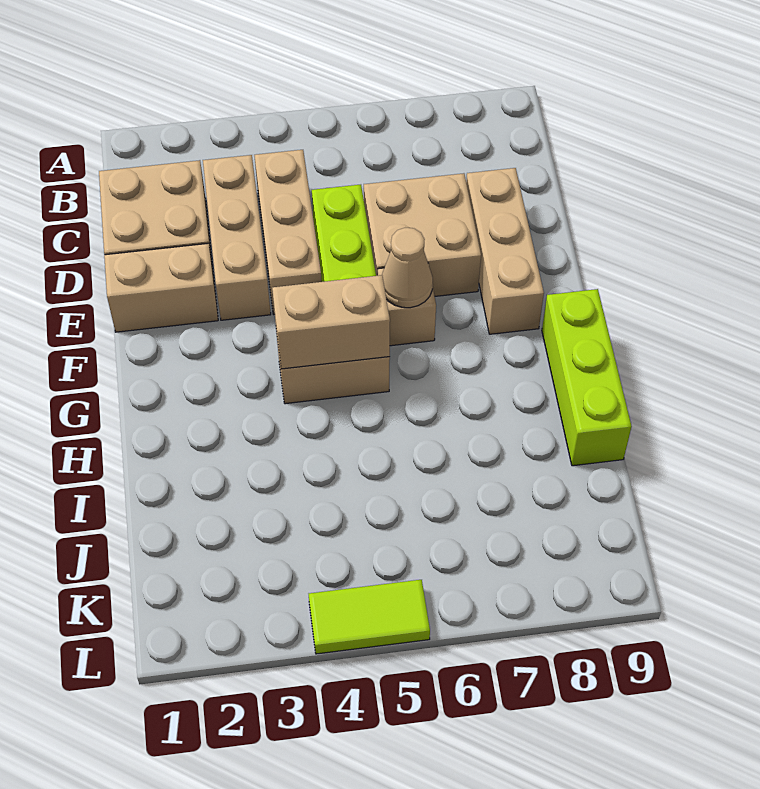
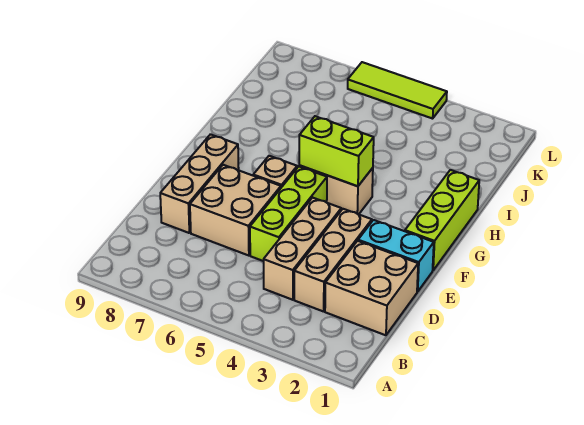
tan 1x2 brick [104,243,218,332] -> cyan 1x2 brick [358,220,434,292]
tan 1x1 cone [382,228,433,308] -> none
tan 1x2 brick [272,275,390,369] -> lime 1x2 brick [299,116,374,186]
lime 1x3 brick [542,289,632,466] -> lime 1x3 brick moved to [405,170,479,270]
lime 1x2 tile [309,580,430,654] -> lime 1x3 tile [348,62,447,119]

